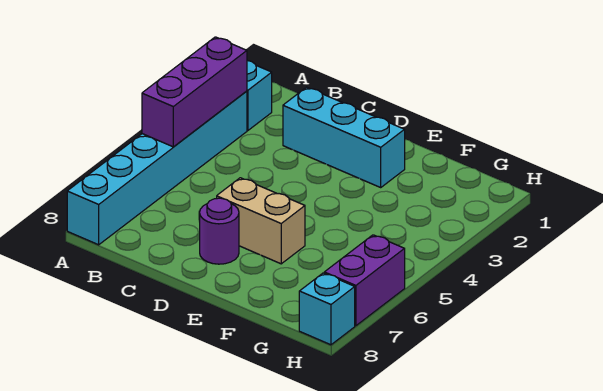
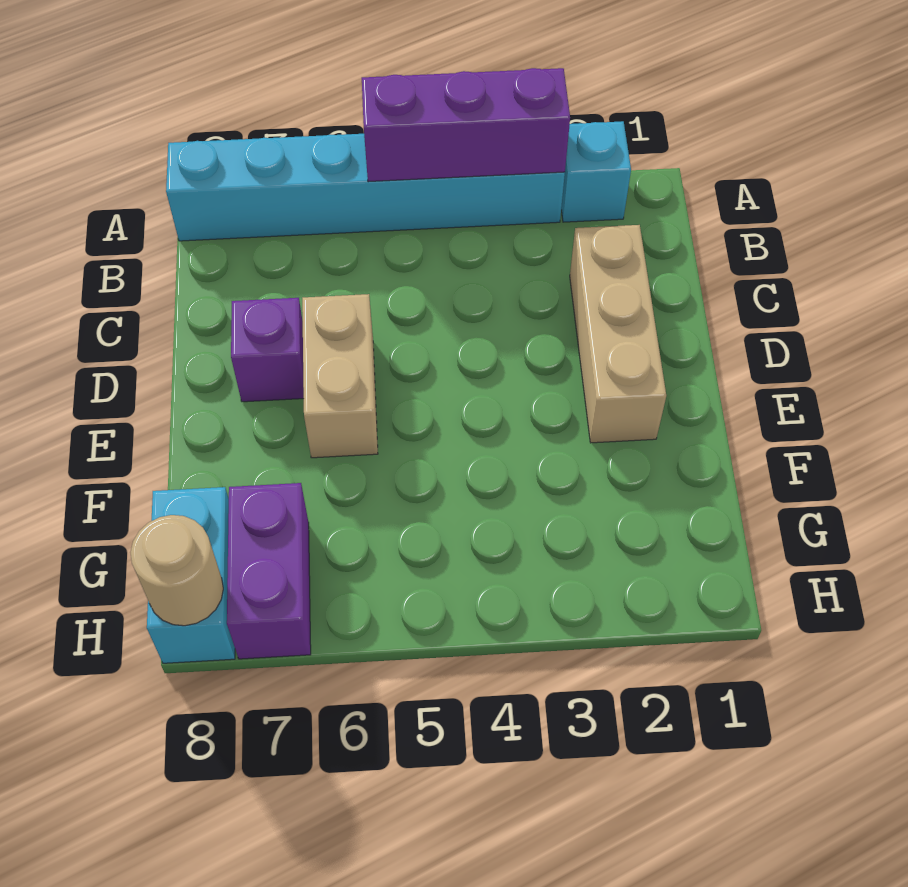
cyan 1x3 brick [283,87,405,187] -> tan 1x3 brick [570,225,666,443]
purple 1x1 round brick [200,198,239,264] -> purple 1x1 brick [231,298,304,402]
purple 1x2 brick [324,235,405,326] -> purple 1x2 brick turned to [227,483,311,659]
cyan 1x1 brick [299,273,355,345] -> cyan 1x2 brick [147,487,235,663]
none -> tan 1x1 round brick [130,515,223,626]

